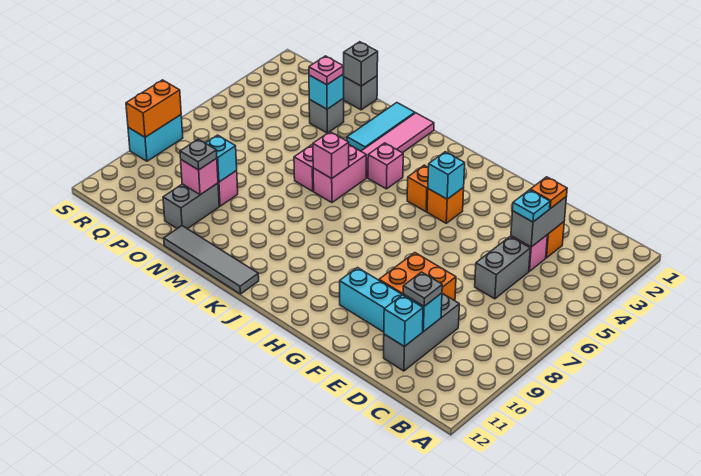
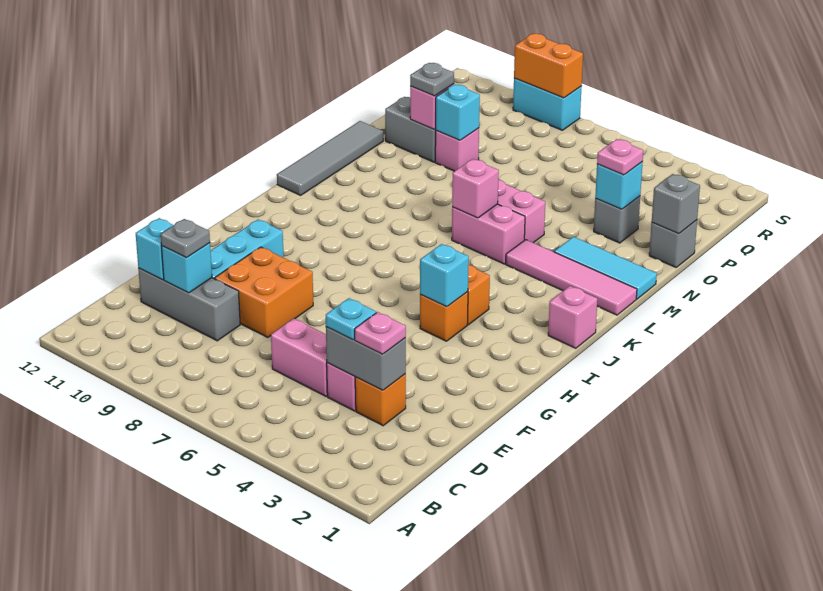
orange 1x1 plate [530,177,567,209] -> pink 1x1 plate [355,312,406,354]
grey 1x2 brick [475,237,530,299] -> pink 1x2 brick [271,319,328,396]
pink 1x1 brick [368,143,403,189] -> pink 1x1 brick moved to [548,286,597,348]

